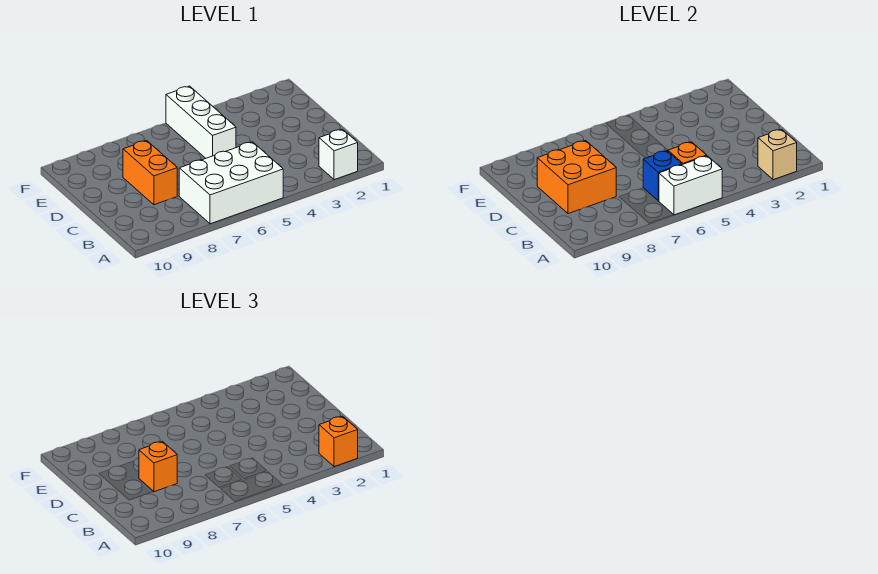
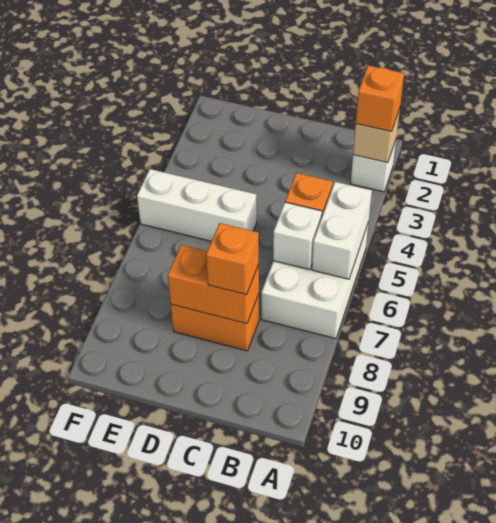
blue 1x1 brick [643,151,682,201] -> white 1x1 brick [273,202,322,270]
orange 2x2 brick [537,141,616,214] -> orange 1x2 brick [168,245,259,324]

